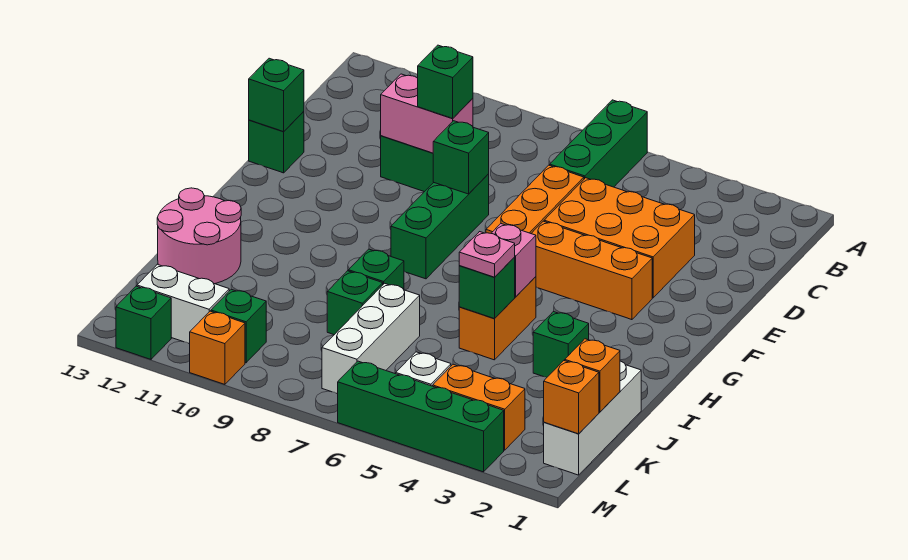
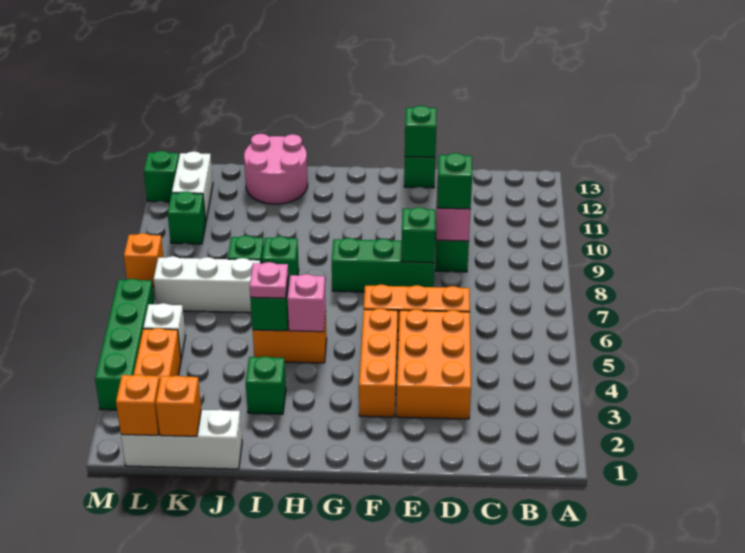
green 1x3 brick [550,100,647,187] -> none
orange 1x1 brick [190,311,245,384] -> orange 1x1 brick moved to [124,233,164,287]

